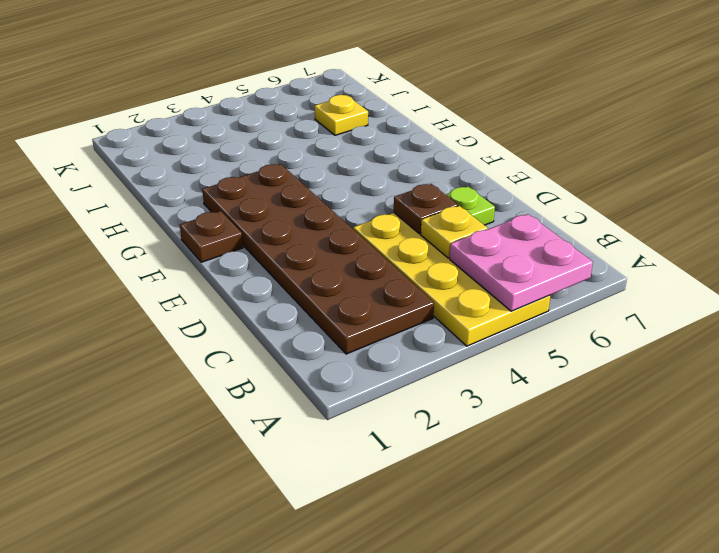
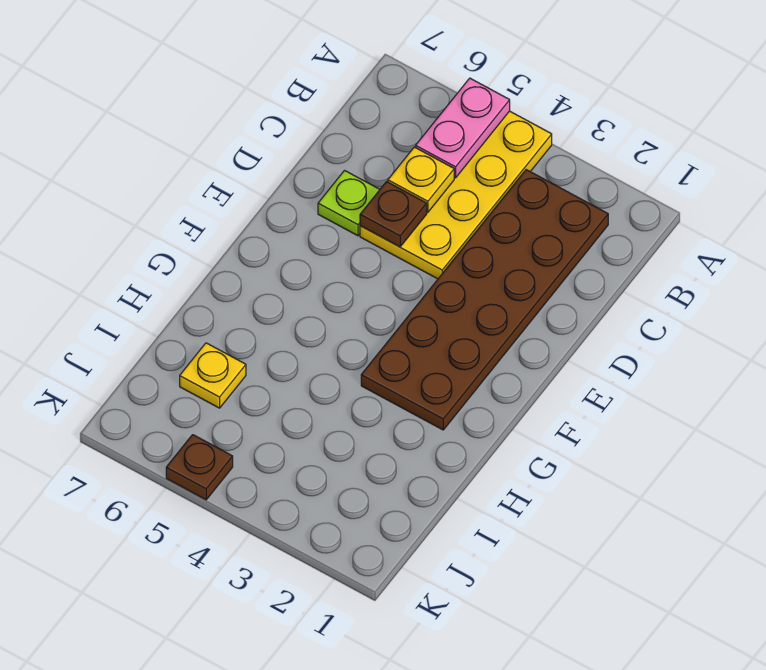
pink 2x2 plate [450,214,593,311] -> pink 1x2 plate [416,78,510,178]
brown 1x1 plate [180,211,243,262] -> brown 1x1 plate moved to [166,435,233,500]

